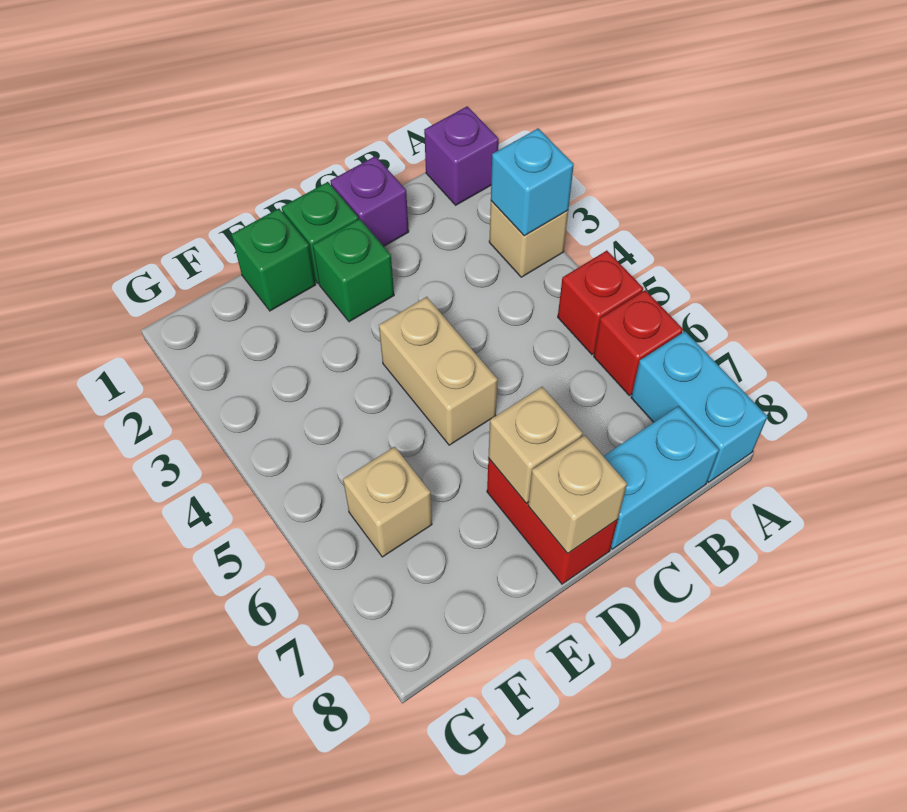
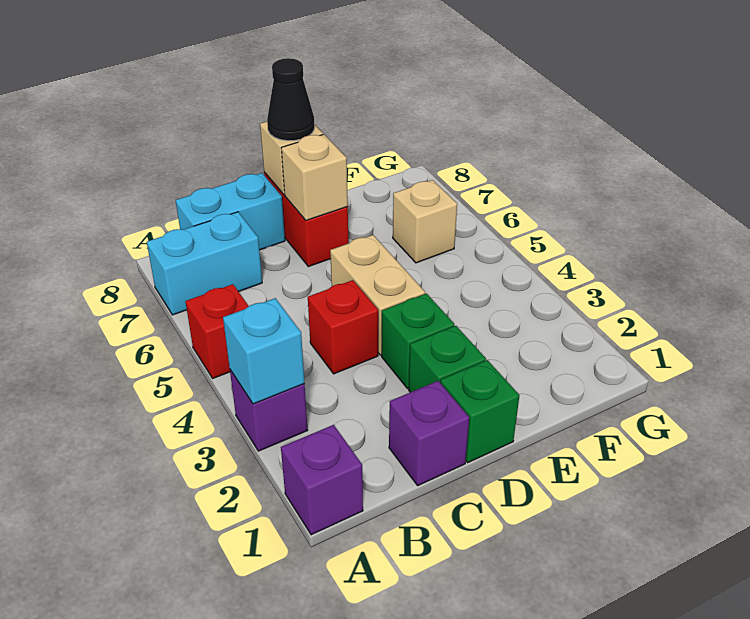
tan 1x1 brick [489,201,568,277] -> purple 1x1 brick [230,370,308,451]
red 1x1 brick [594,290,683,395] -> red 1x1 brick moved to [308,280,378,374]
cyan 1x2 brick [631,331,767,482] -> cyan 1x2 brick turned to [147,212,262,315]
none -> black 1x1 cone [267,58,314,141]
green 1x1 brick [231,209,316,311] -> green 1x1 brick moved to [382,293,454,389]

